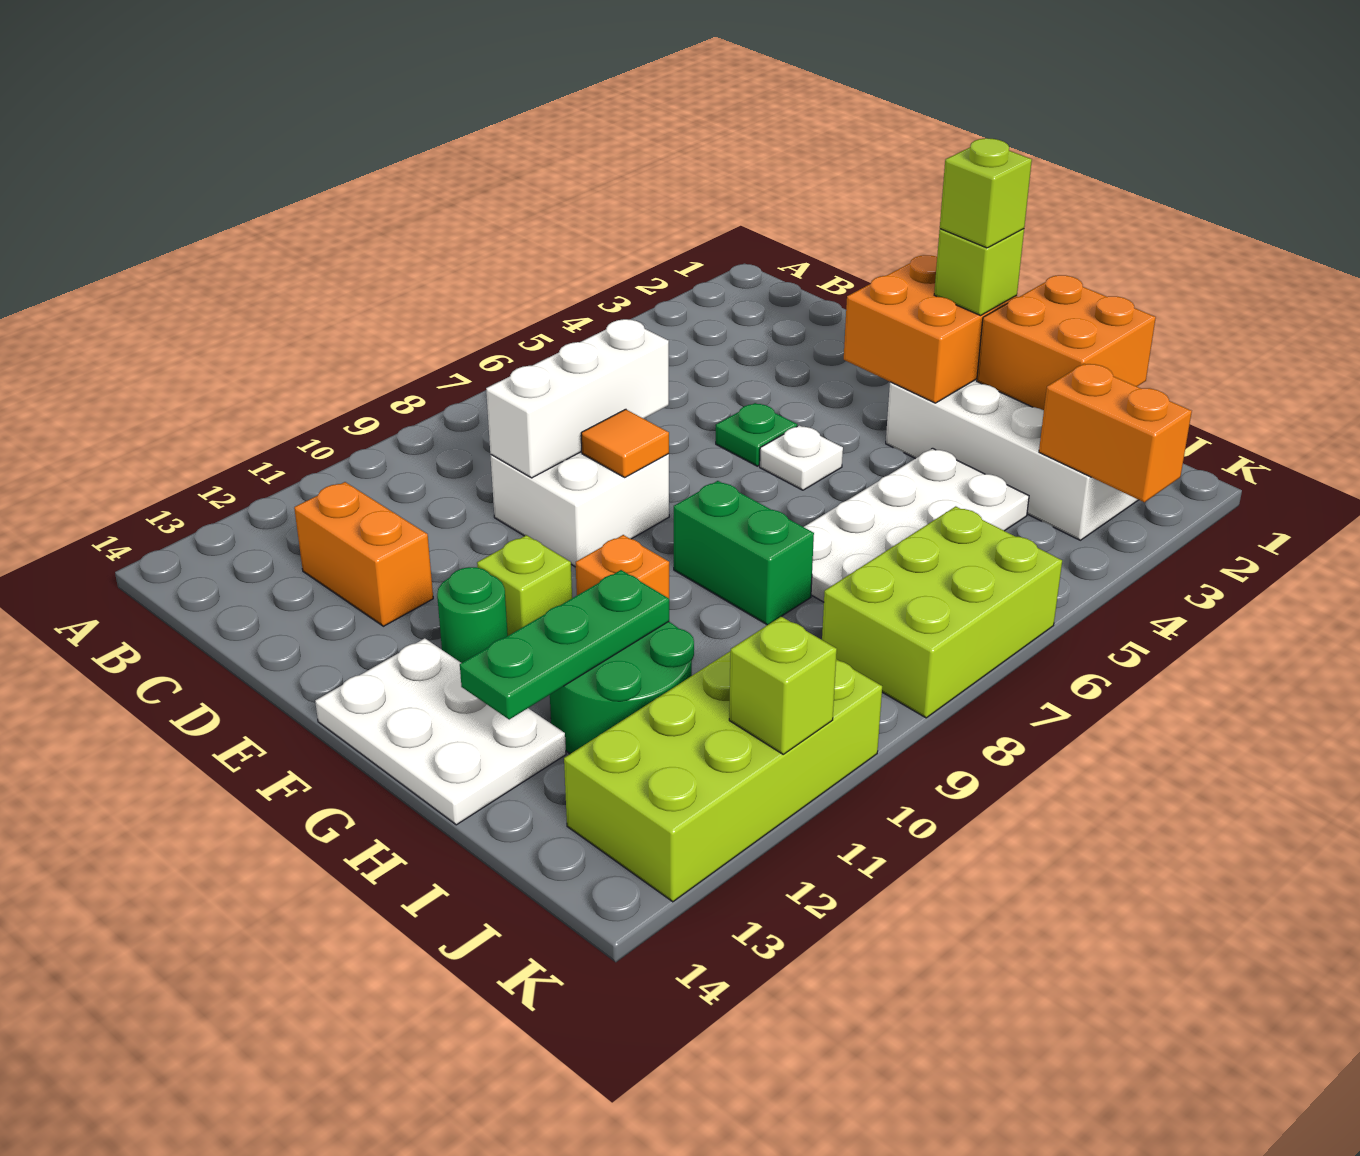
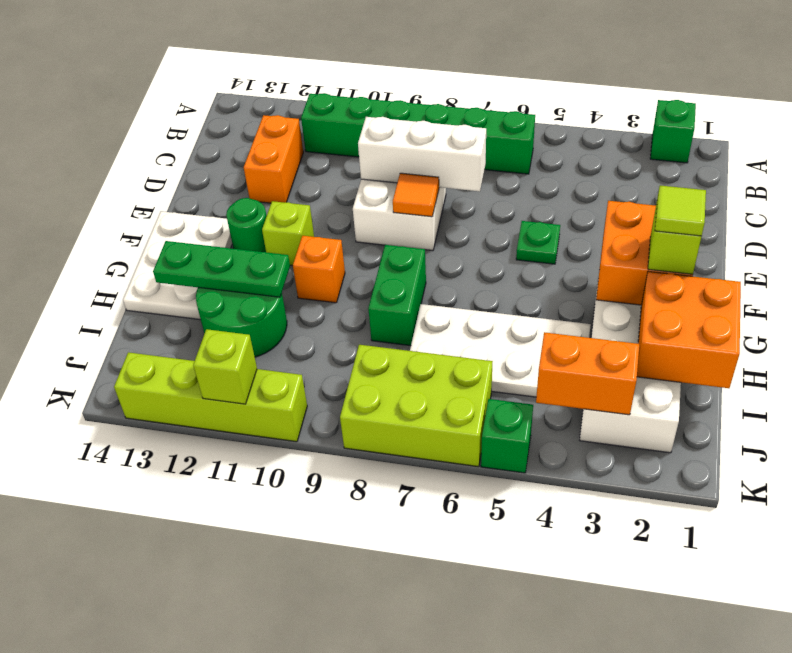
none -> green 1x1 brick [650,100,696,163]
none -> green 1x6 brick [301,93,535,174]
white 1x1 plate [760,425,843,490] -> none
lime 1x1 brick [940,138,1032,248] -> lime 1x1 tile [655,185,706,236]
orange 1x2 brick [1039,364,1192,502] -> orange 1x2 brick turned to [536,332,639,415]
lime 2x4 brick [564,652,882,902] -> lime 1x4 brick [114,352,307,442]
none -> green 1x1 brick [481,399,533,473]

